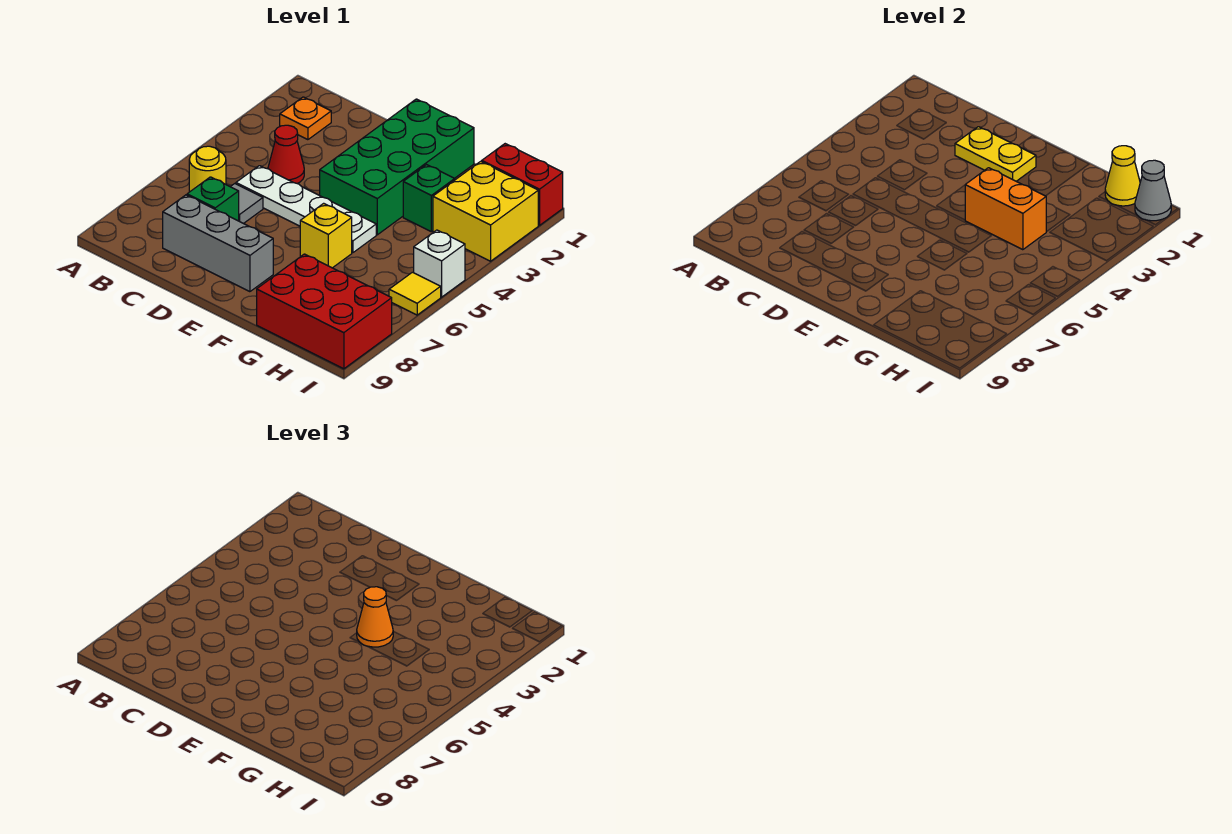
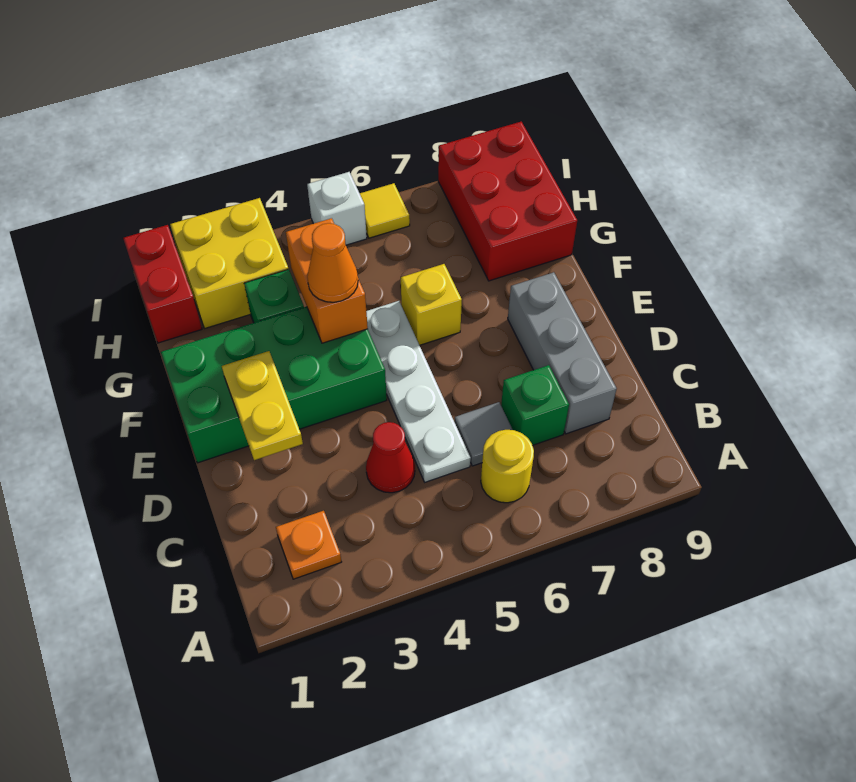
yellow 1x1 cone [1105,146,1140,206] -> none
grey 1x1 cone [1135,160,1171,221] -> none

